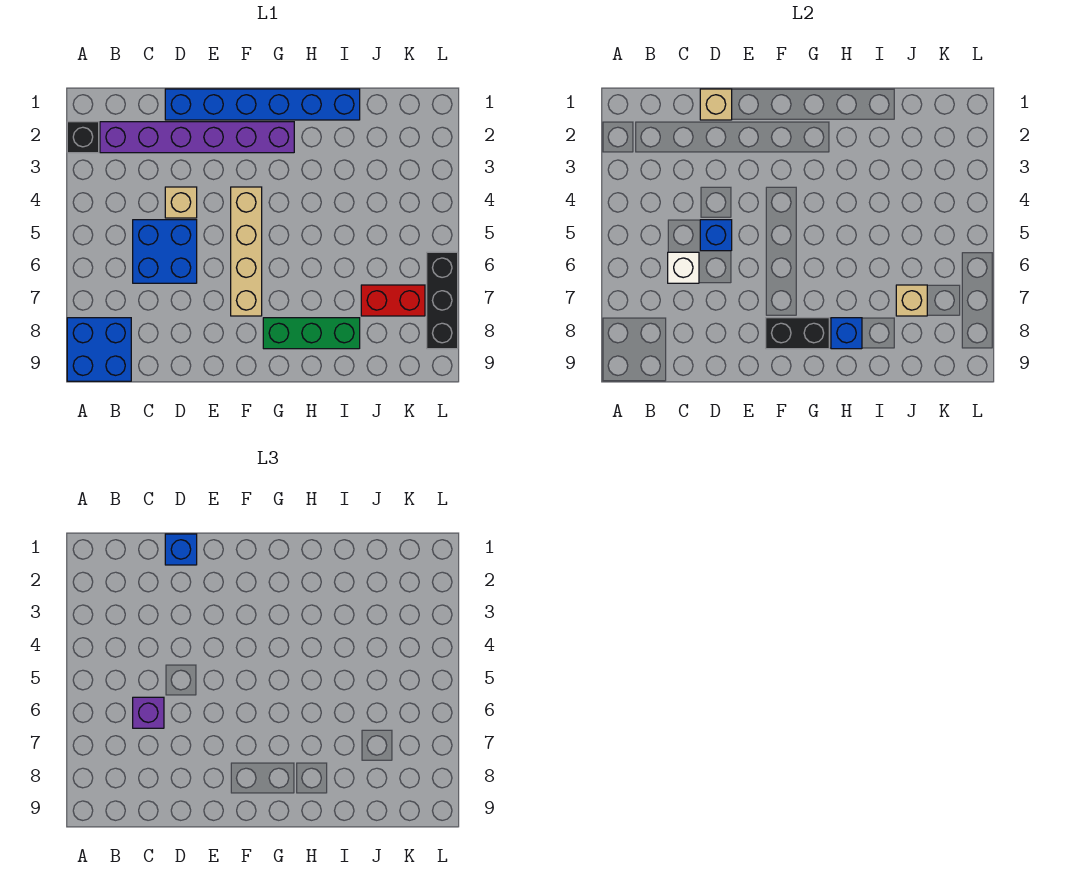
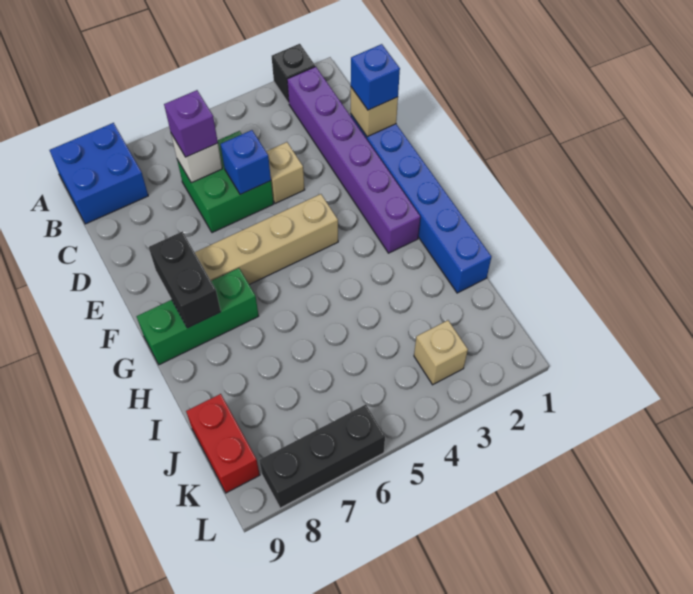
blue 2x2 brick [133,220,197,283] -> green 2x2 brick [177,131,274,233]
green 1x3 brick [263,318,360,349] -> green 1x3 brick turned to [137,268,259,365]
blue 1x1 brick [831,318,862,349] -> none
red 1x2 brick [361,285,425,316] -> red 1x2 brick moved to [186,394,260,493]
tan 1x1 brick [896,285,927,316] -> tan 1x1 brick moved to [414,320,468,385]

